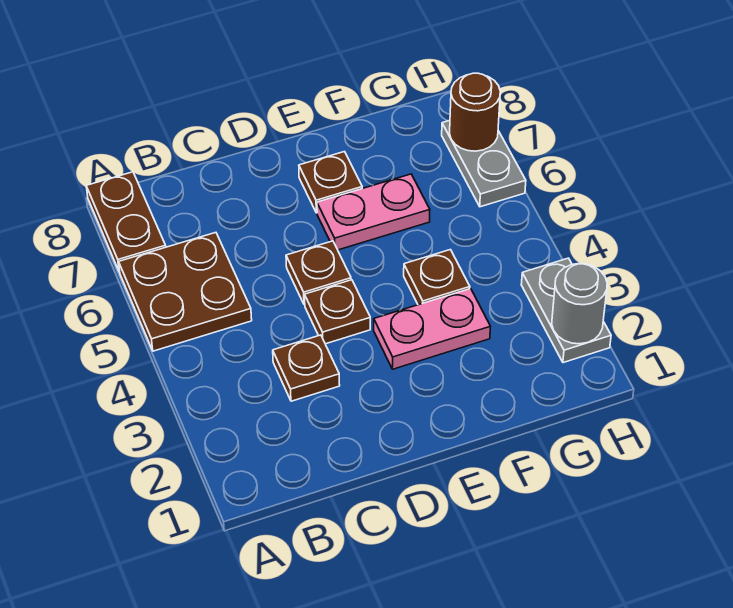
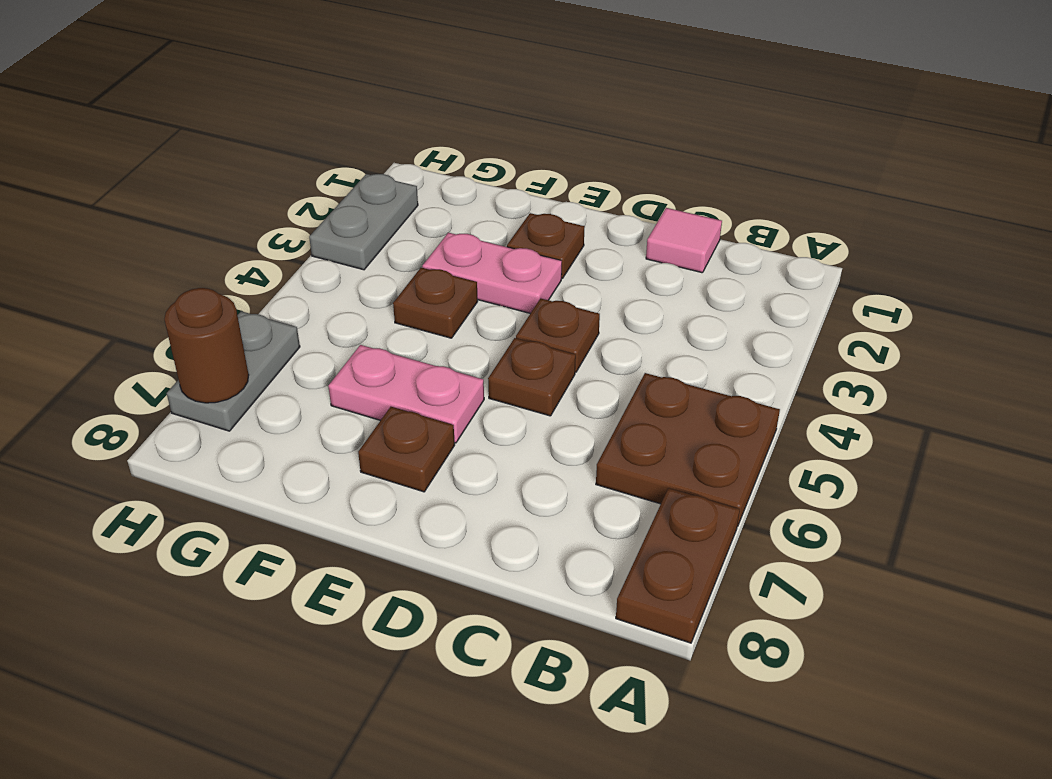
none -> pink 1x1 tile [646,208,722,273]
brown 1x1 plate [273,335,340,401] -> brown 1x1 plate moved to [507,213,585,278]
grey 1x1 round brick [552,264,607,344] -> none

